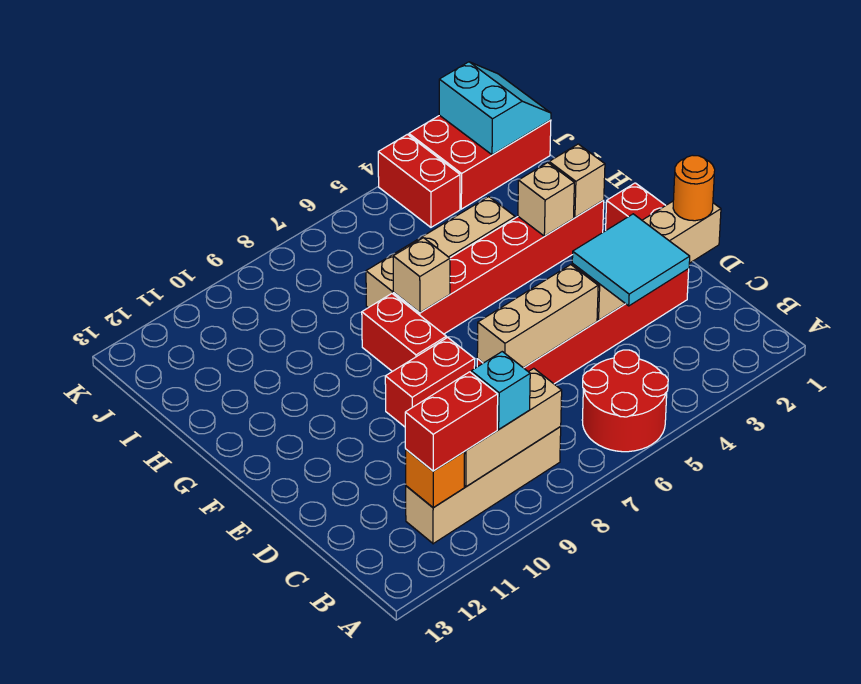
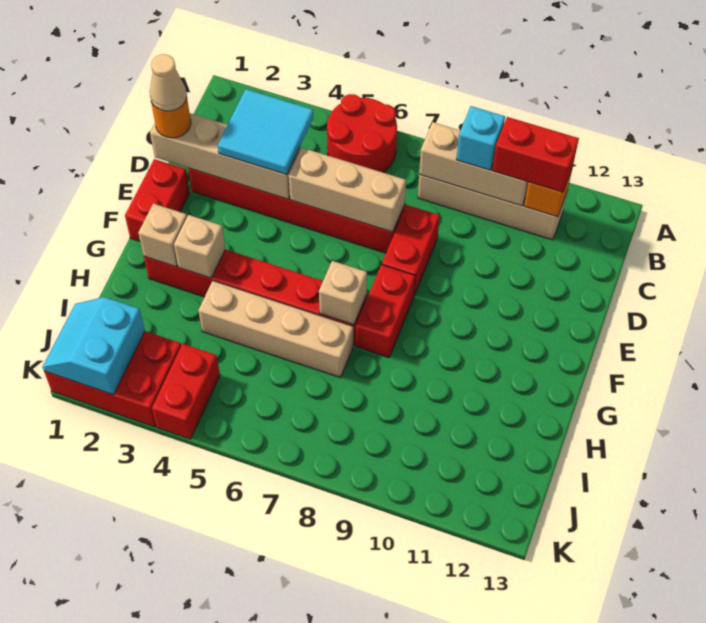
none -> tan 1x1 cone [150,54,187,111]
red 1x2 brick [385,337,475,427] -> red 1x2 brick turned to [382,205,440,295]

